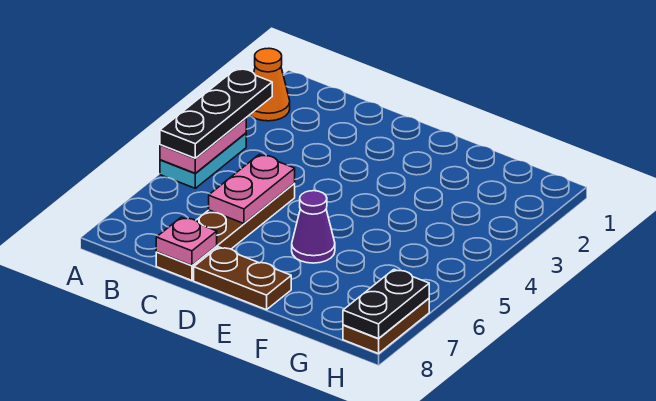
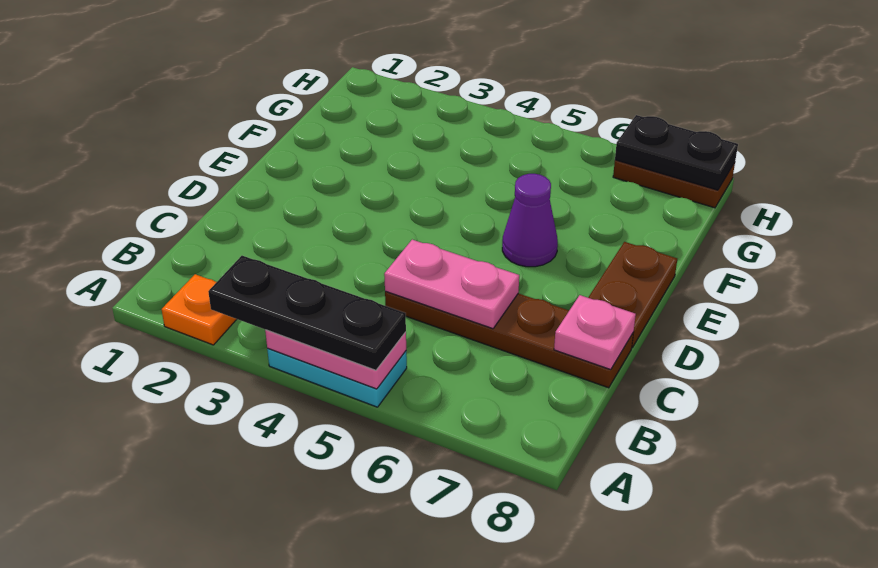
orange 1x1 cone [250,48,290,121] -> orange 1x1 plate [162,274,237,345]

